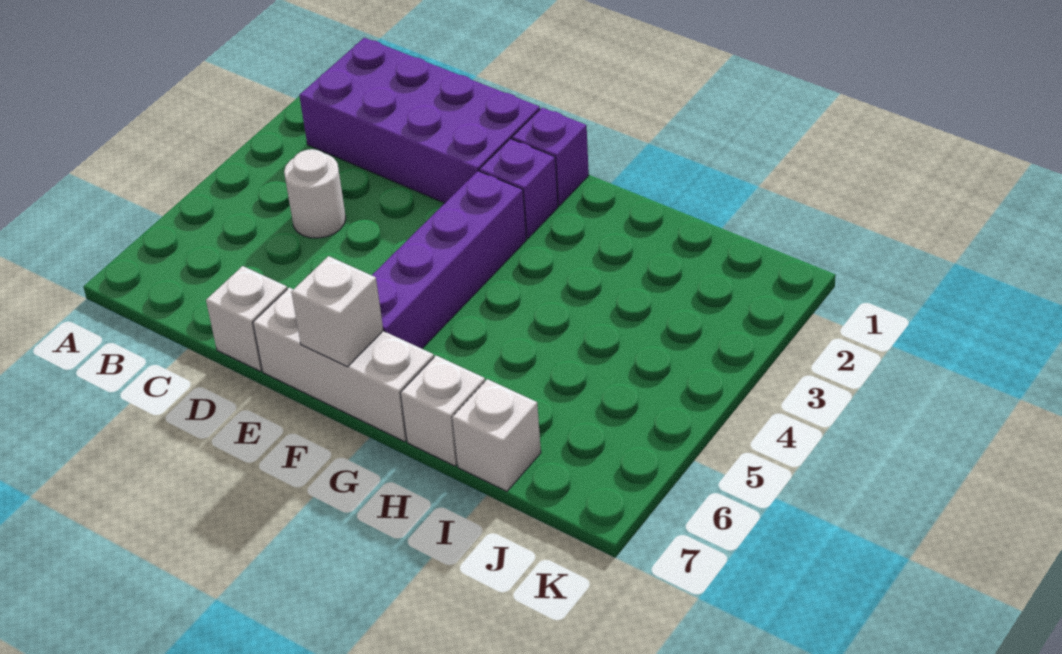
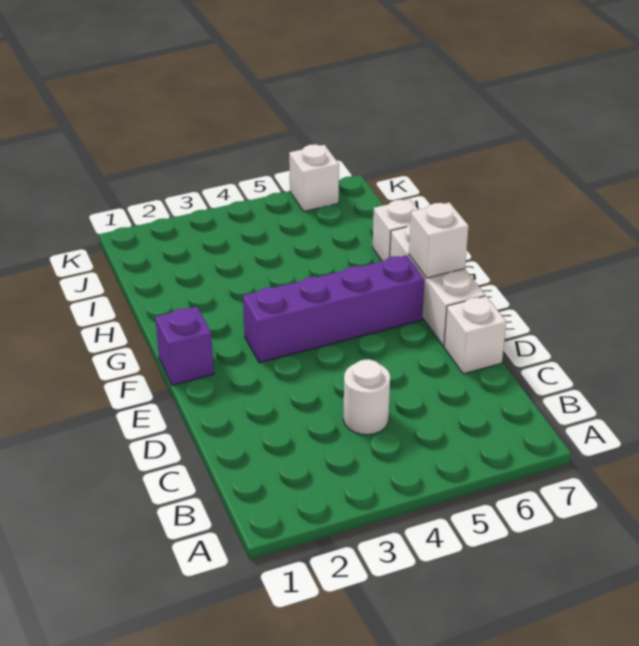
purple 2x4 brick [299,38,540,203] -> none
purple 1x1 brick [479,139,558,238] -> none
white 1x1 brick [452,379,541,491] -> white 1x1 brick moved to [289,144,339,211]

